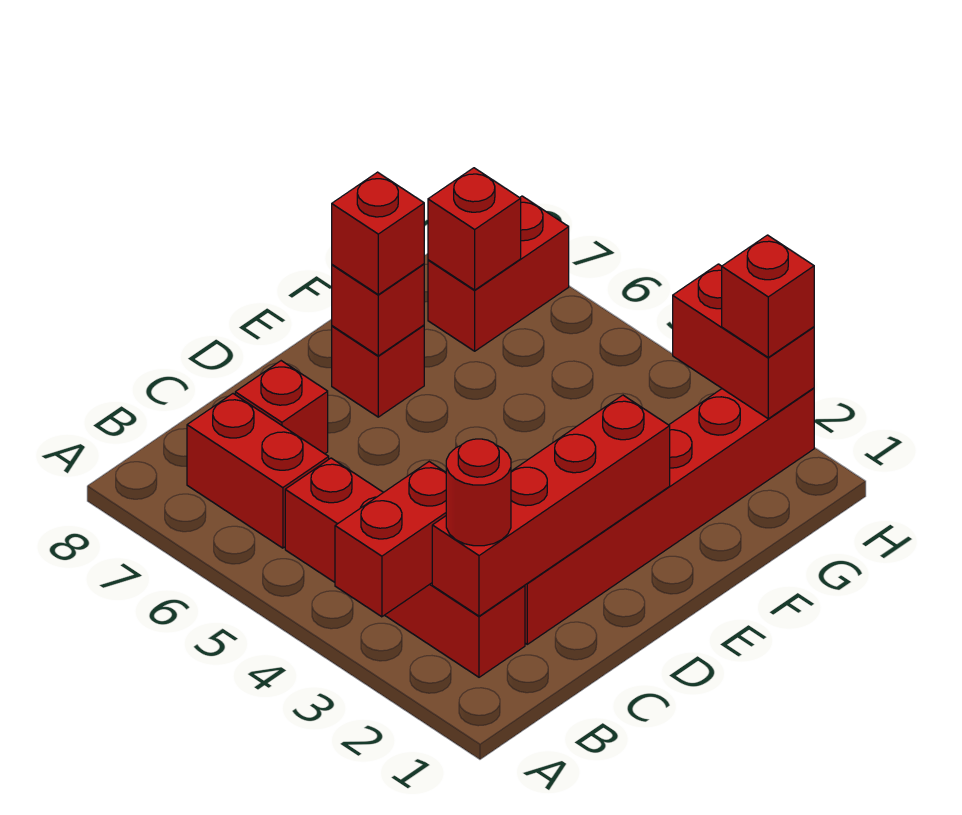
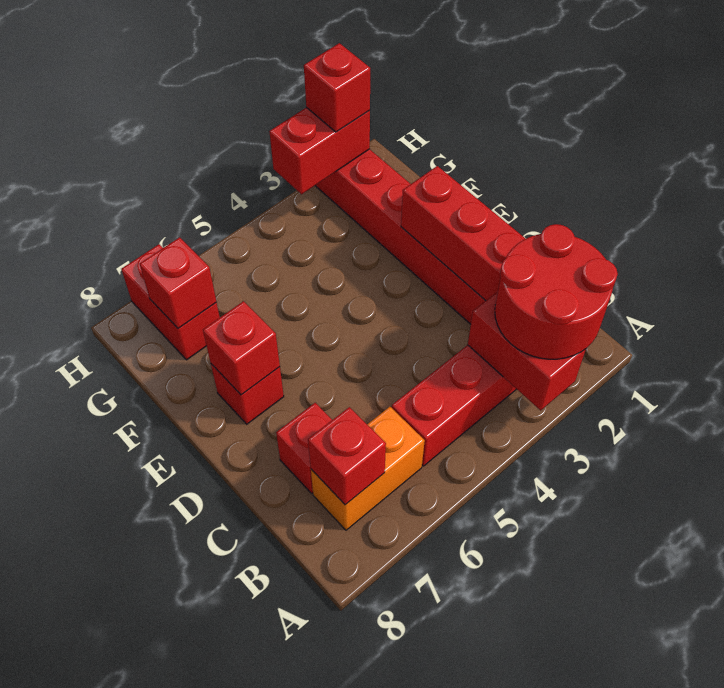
red 1x1 round brick [446,439,511,546] -> red 2x2 round brick [495,224,618,359]
red 1x2 brick [187,394,329,548] -> orange 1x2 brick [311,407,425,530]
red 1x1 brick [332,172,424,295] -> red 1x1 brick moved to [308,407,386,505]

